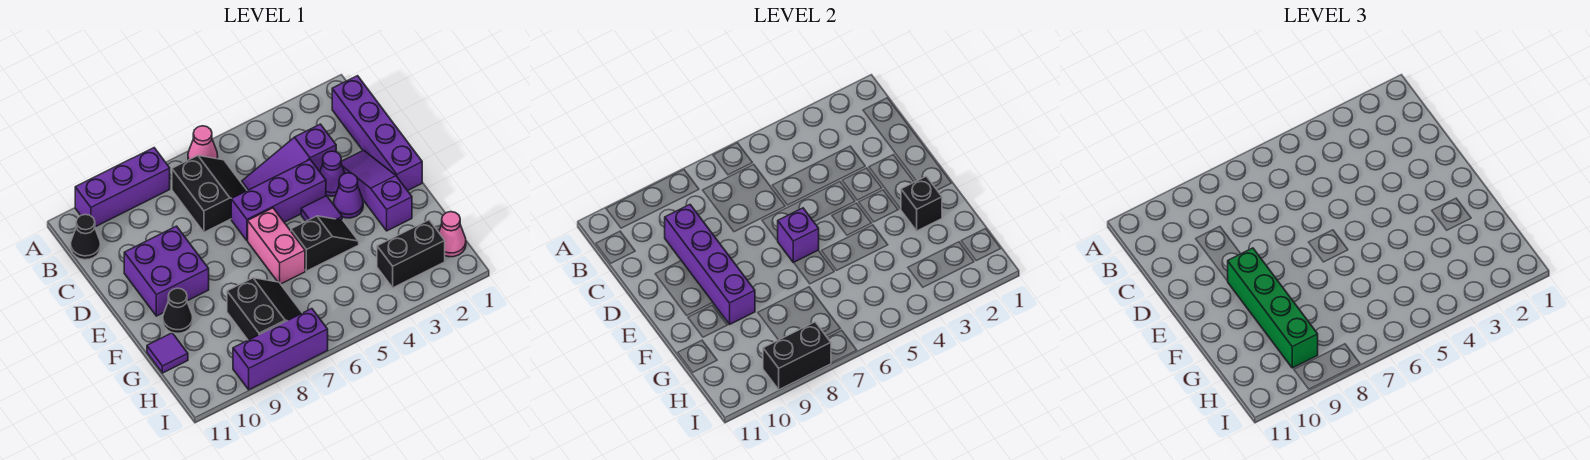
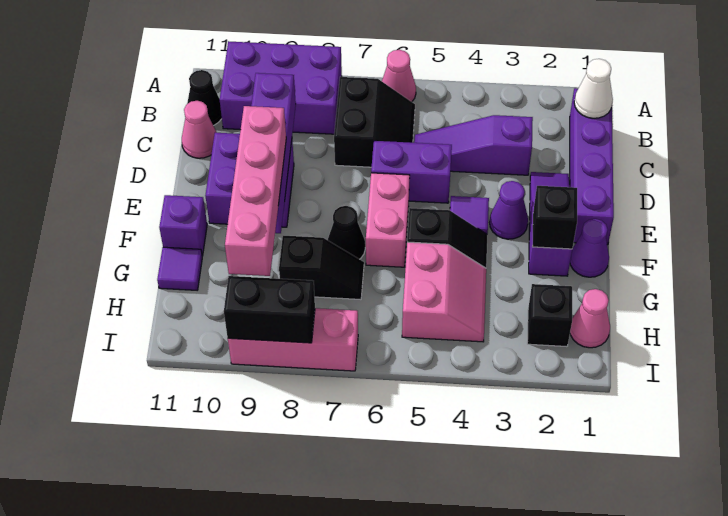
purple 1x3 brick [75,148,170,227] -> purple 2x3 brick [220,41,342,134]
none -> white 1x1 cone [574,59,613,118]
none -> pink 1x1 cone [182,101,217,158]
purple 1x1 cone [320,151,345,196] -> purple 1x1 cone moved to [570,219,609,277]
purple 1x3 brick [231,160,326,241] -> purple 1x2 brick [371,141,452,203]
purple 1x1 brick [778,208,819,263] -> purple 1x1 brick moved to [159,195,207,256]
green 1x4 brick [1228,248,1318,368] -> pink 1x4 brick [225,106,286,276]
black 1x1 cone [163,288,193,333] -> black 1x1 cone moved to [328,206,365,259]
none -> pink 2x2 slope [402,242,486,342]
black 2x2 slope [227,278,302,340] -> black 1x2 slope [279,236,364,300]
black 1x2 brick [377,220,445,288] -> black 1x1 brick [527,284,572,347]
purple 1x3 brick [233,309,328,390] -> pink 1x3 brick [228,308,358,371]

